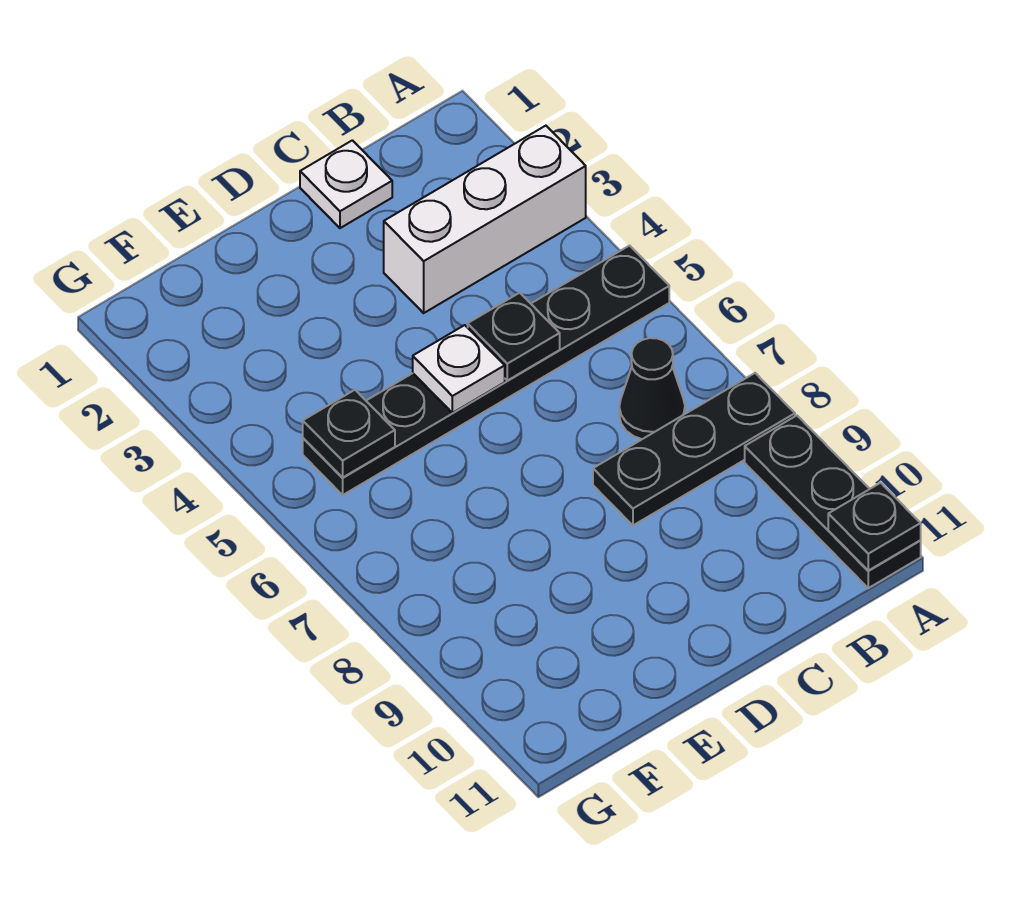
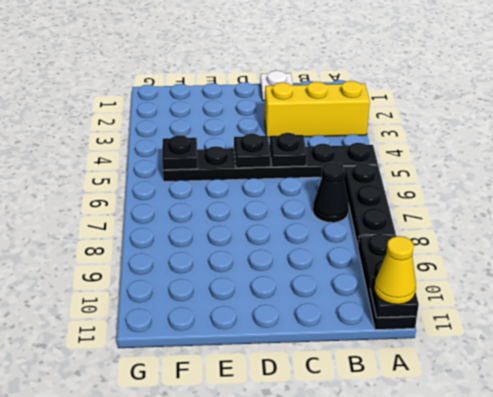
white 1x3 brick [384,126,586,313] -> yellow 1x3 brick [265,81,370,138]
black 1x3 plate [593,373,795,525] -> black 1x3 plate turned to [344,164,396,246]
none -> yellow 1x1 cone [375,236,416,304]
white 1x1 plate [413,325,505,413] -> black 1x1 plate [234,134,270,168]

